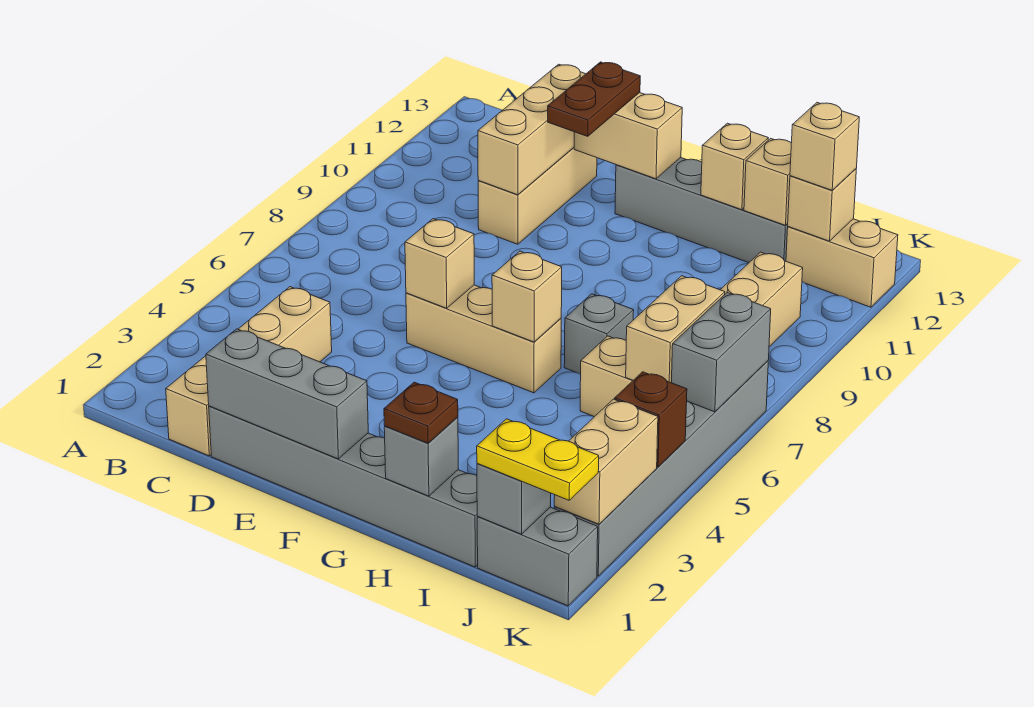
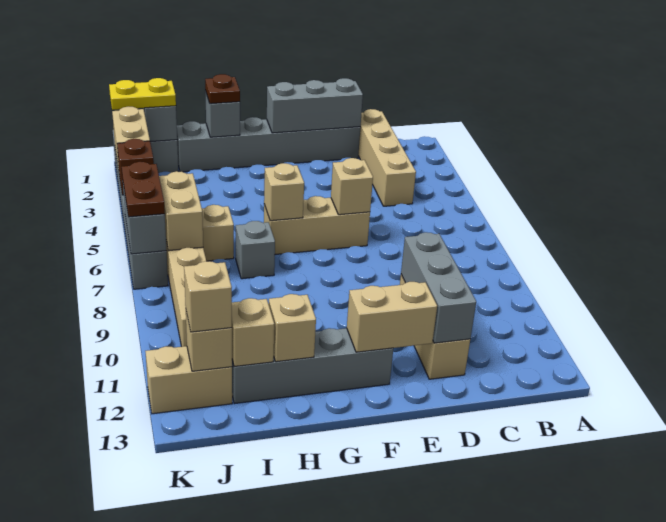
tan 1x3 brick [478,64,585,195] -> grey 1x3 brick [401,232,476,343]
brown 1x2 plate [548,62,640,136] -> brown 1x2 plate moved to [122,162,165,217]

